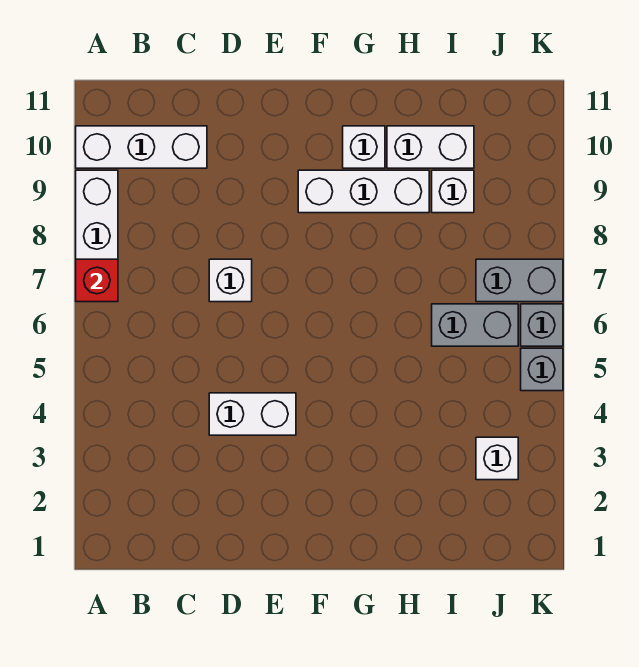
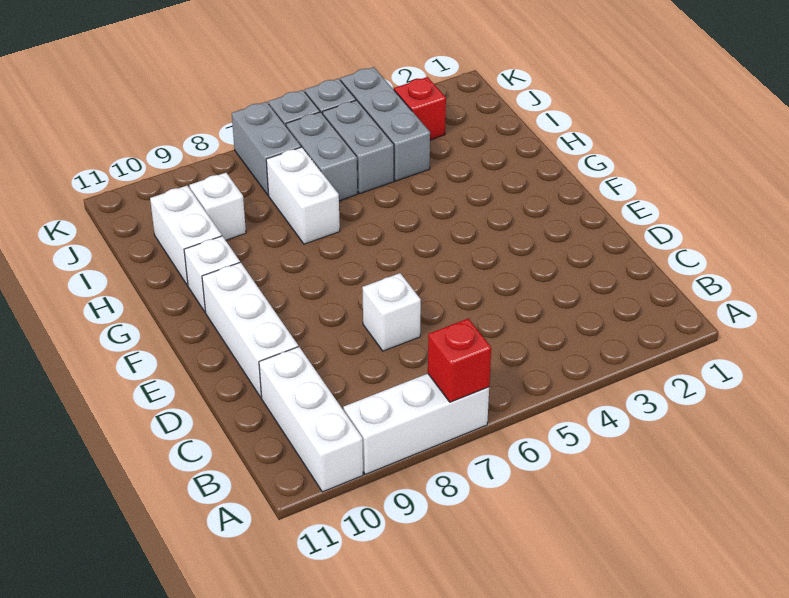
white 1x2 brick [209,393,296,435] -> white 1x2 brick moved to [266,147,340,244]
white 1x3 brick [298,170,429,213] -> white 1x3 brick moved to [202,262,298,398]
none -> grey 1x3 brick [340,67,430,181]
none -> grey 1x2 brick [323,100,394,193]
white 1x1 brick [476,437,518,480] -> red 1x1 brick [394,77,446,140]

